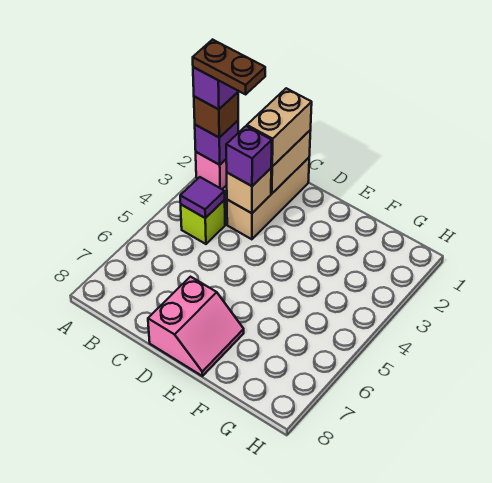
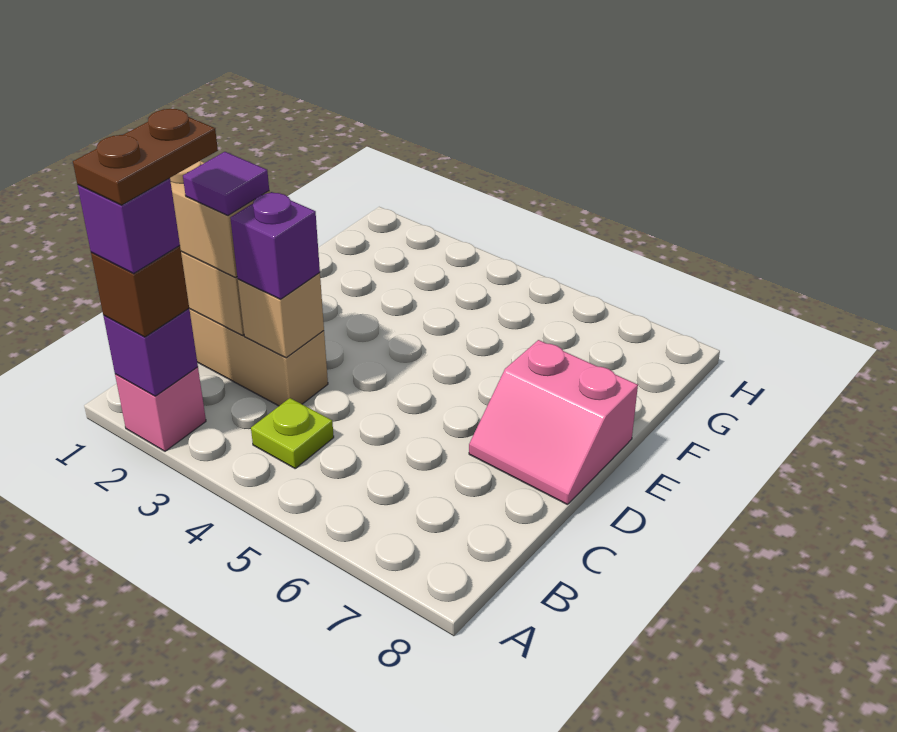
lime 1x1 brick [181,200,225,244] -> lime 1x1 plate [251,398,334,468]
purple 1x1 tile [180,177,225,218] -> purple 1x1 tile moved to [183,152,269,215]
pink 2x2 slope [148,277,244,376] -> pink 2x2 slope turned to [469,340,638,505]

